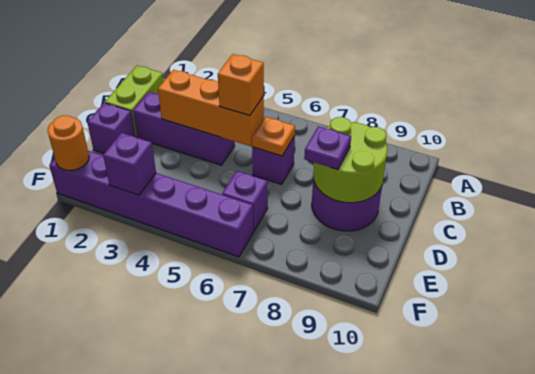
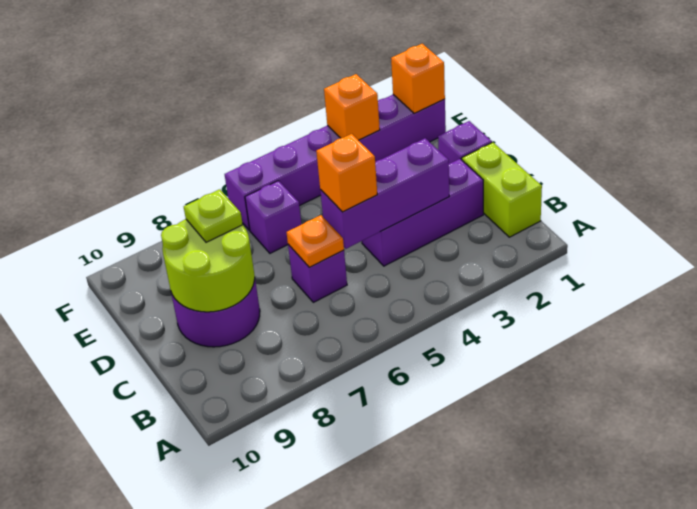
orange 1x3 brick [158,70,264,146] -> purple 1x3 brick [320,138,449,249]
purple 1x1 plate [304,126,351,170] -> lime 1x1 plate [184,189,243,242]
orange 1x1 round brick [47,115,89,170] -> orange 1x1 brick [391,44,445,114]
purple 1x1 brick [103,133,156,195] -> orange 1x1 brick [324,74,380,140]

